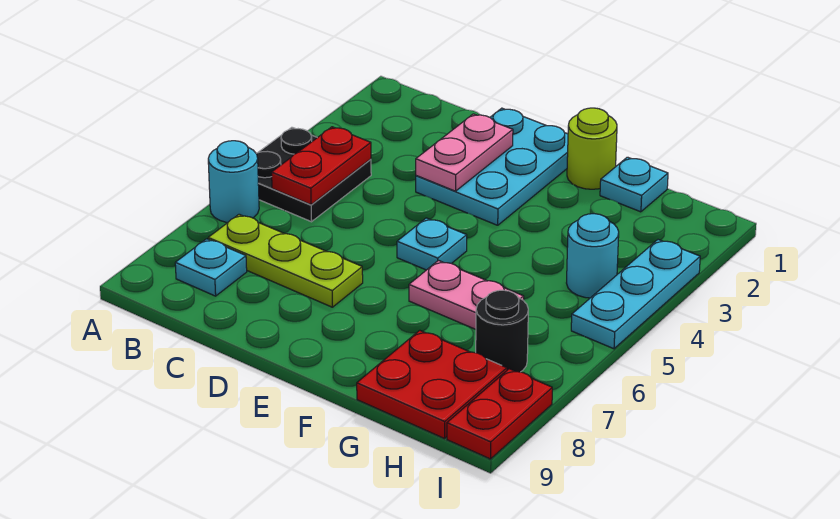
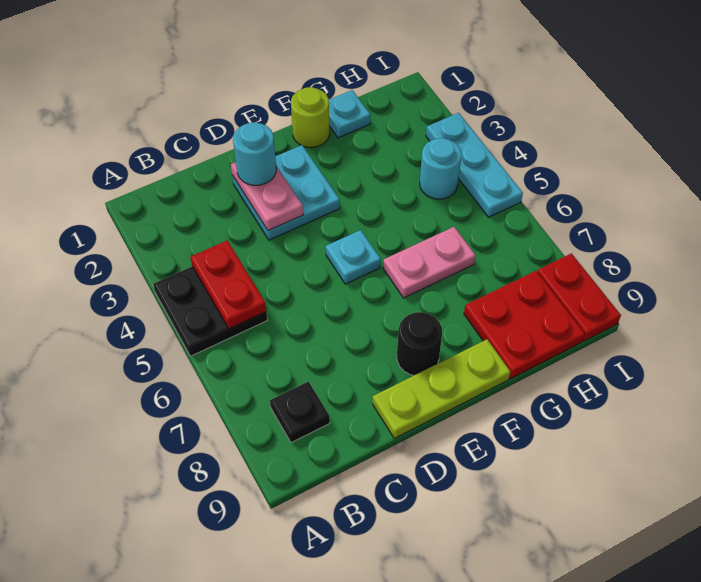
cyan 1x1 round brick [208,141,259,223] -> cyan 1x1 round brick moved to [233,122,276,185]
lime 1x3 plate [208,214,363,307] -> lime 1x3 plate moved to [373,339,511,438]
cyan 1x1 plate [175,239,247,296] -> black 1x1 plate [270,382,330,443]
cyan 2x3 plate [416,108,568,225] -> cyan 2x2 plate [232,145,340,240]
black 1x1 round brick [476,290,528,372] -> black 1x1 round brick moved to [397,312,442,376]

